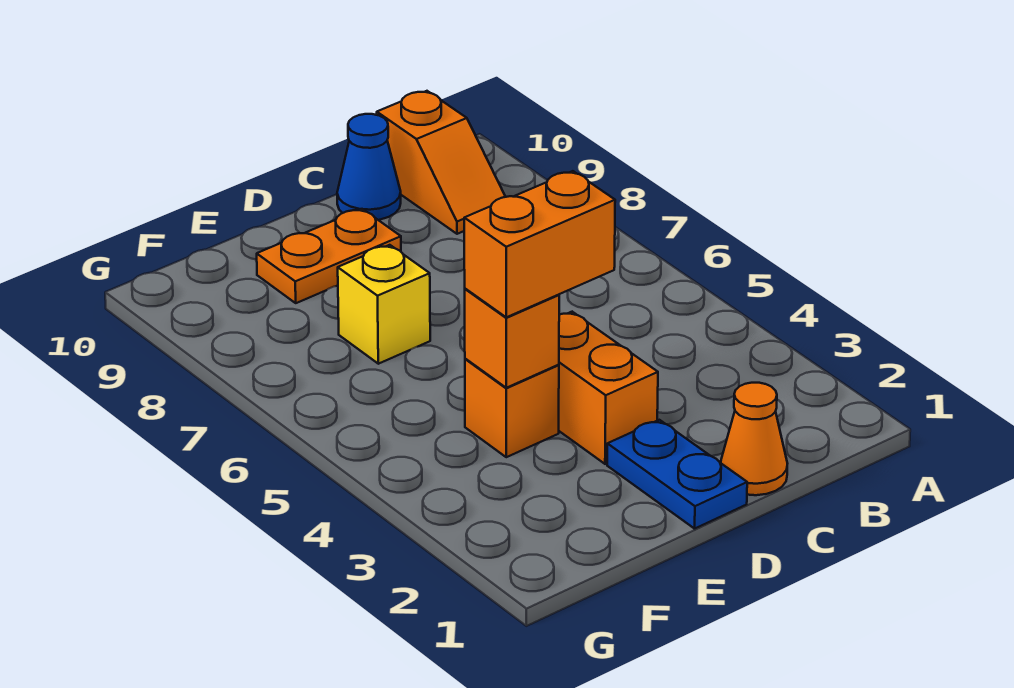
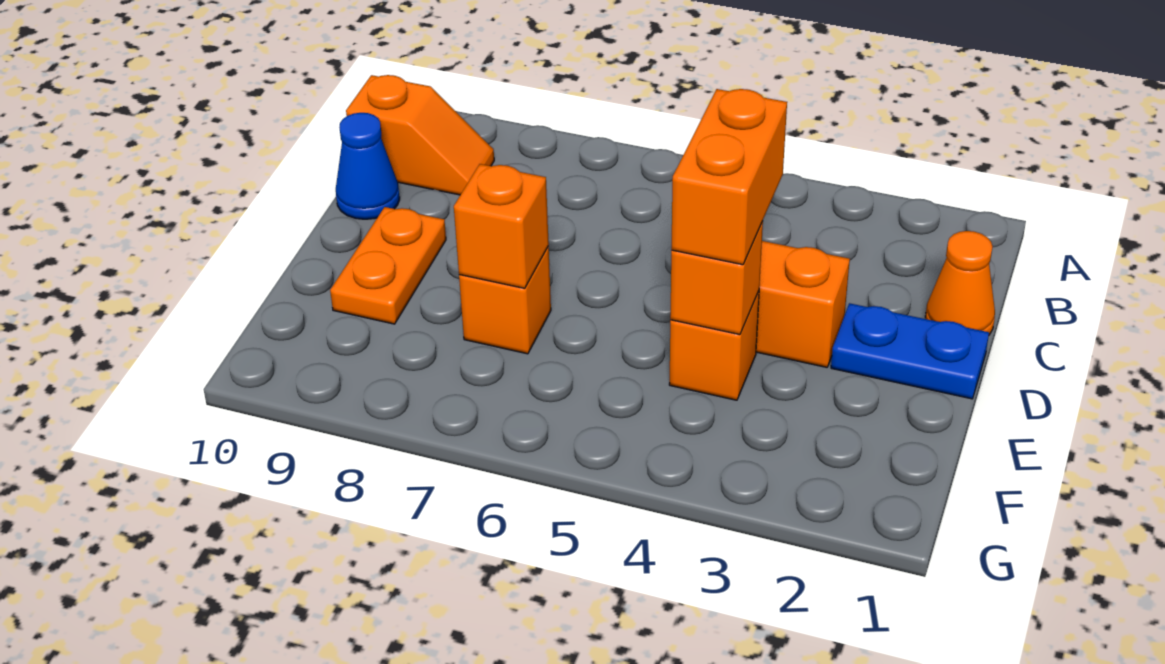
yellow 1x1 brick [338,245,430,364] -> orange 1x1 brick [459,246,551,354]
none -> orange 1x1 brick [454,164,549,288]

